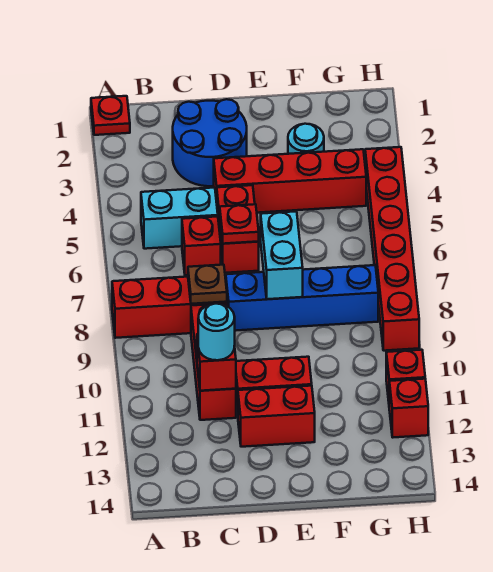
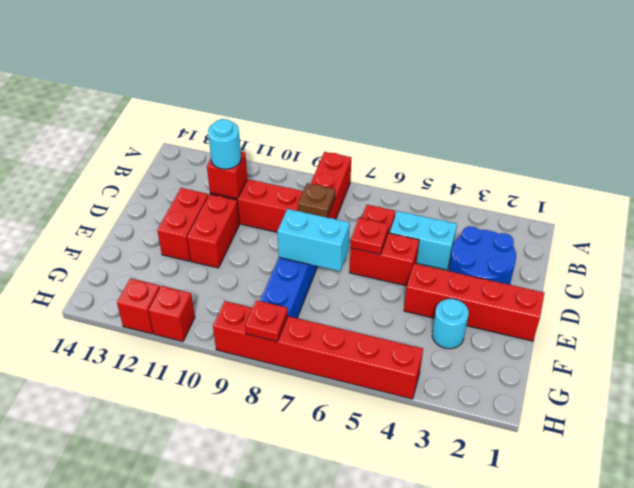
red 1x1 plate [91,96,130,135] -> red 1x1 plate moved to [245,300,288,341]
cyan 1x2 brick [141,188,218,249] -> cyan 1x2 brick turned to [390,211,457,270]
red 1x4 brick [214,149,366,213] -> red 1x4 brick turned to [404,264,544,341]

